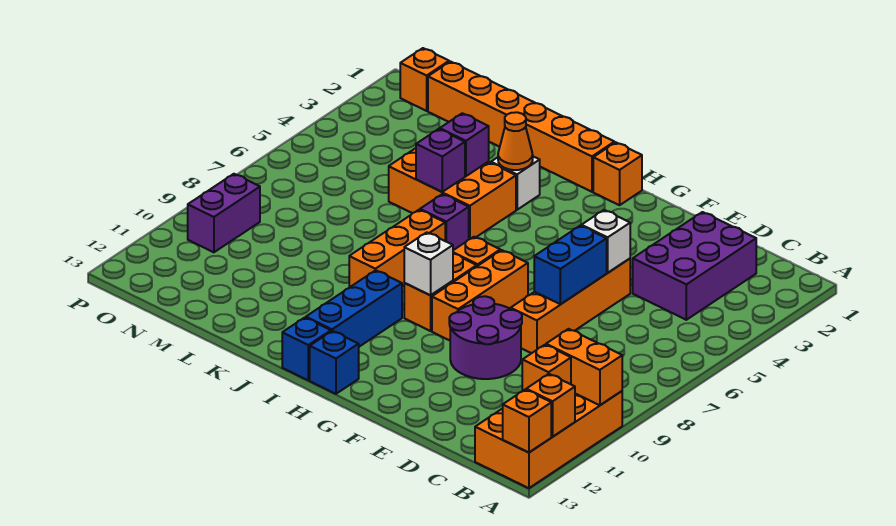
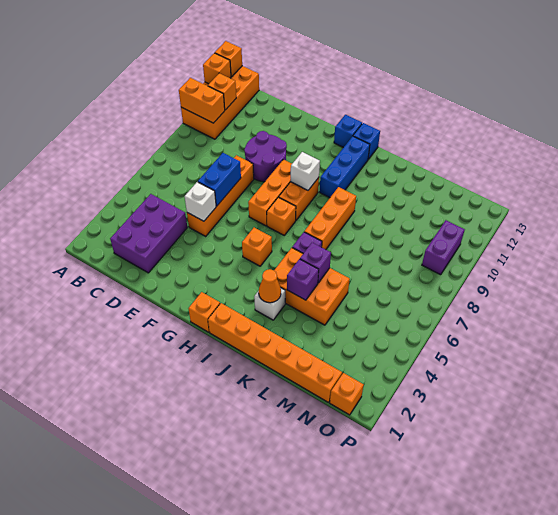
none -> orange 1x1 brick [242,228,272,266]

